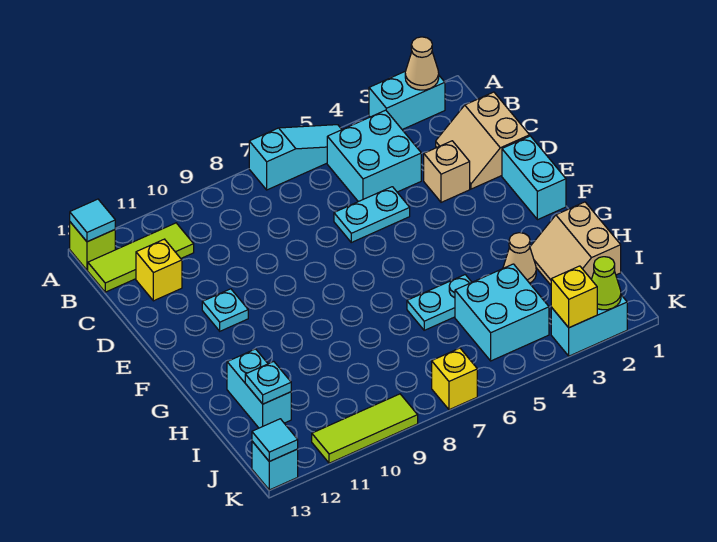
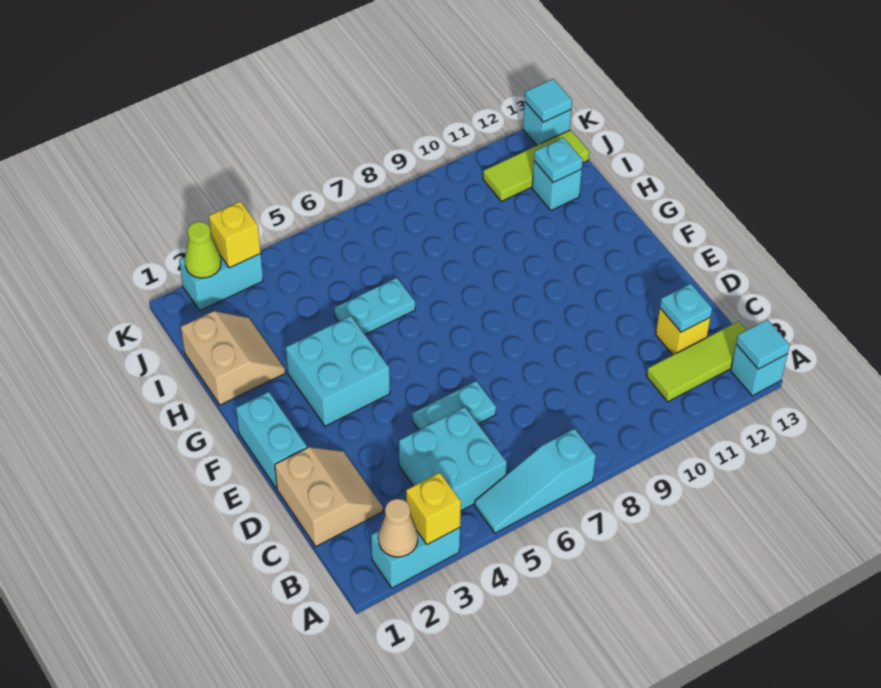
lime 1x1 brick [70,222,115,270] -> cyan 1x1 brick [731,344,788,396]
tan 1x1 brick [424,141,470,202] -> none
cyan 1x1 plate [202,289,248,331] -> cyan 1x1 plate moved to [660,284,712,332]
tan 1x1 cone [503,233,536,283] -> none
cyan 1x2 brick [227,349,291,428] -> cyan 1x1 brick [532,161,582,210]
cyan 2x2 brick [455,264,549,361] -> cyan 2x2 brick moved to [286,316,390,426]
yellow 1x1 brick [432,348,477,410] -> yellow 1x1 brick moved to [406,473,461,544]
lime 1x3 tile [312,394,418,463] -> lime 1x3 tile moved to [483,130,589,201]

